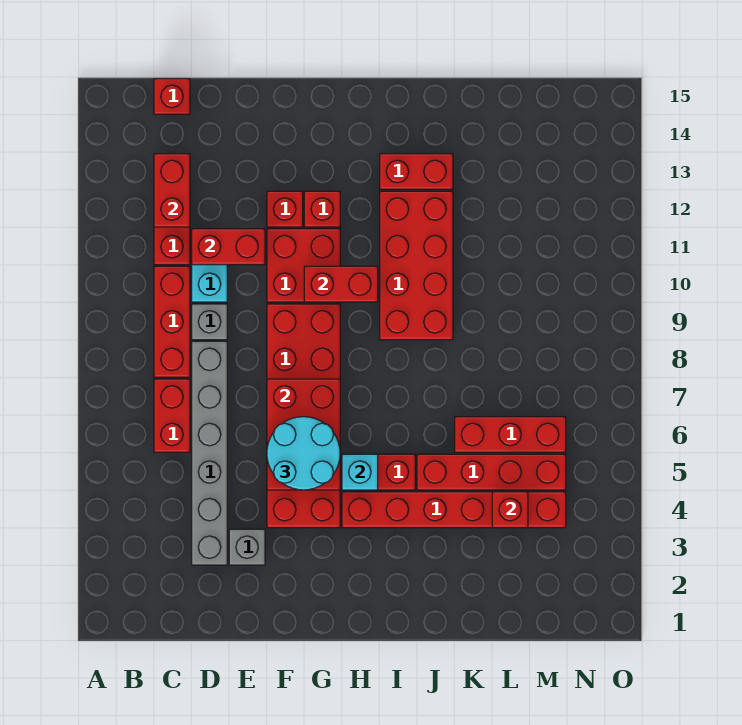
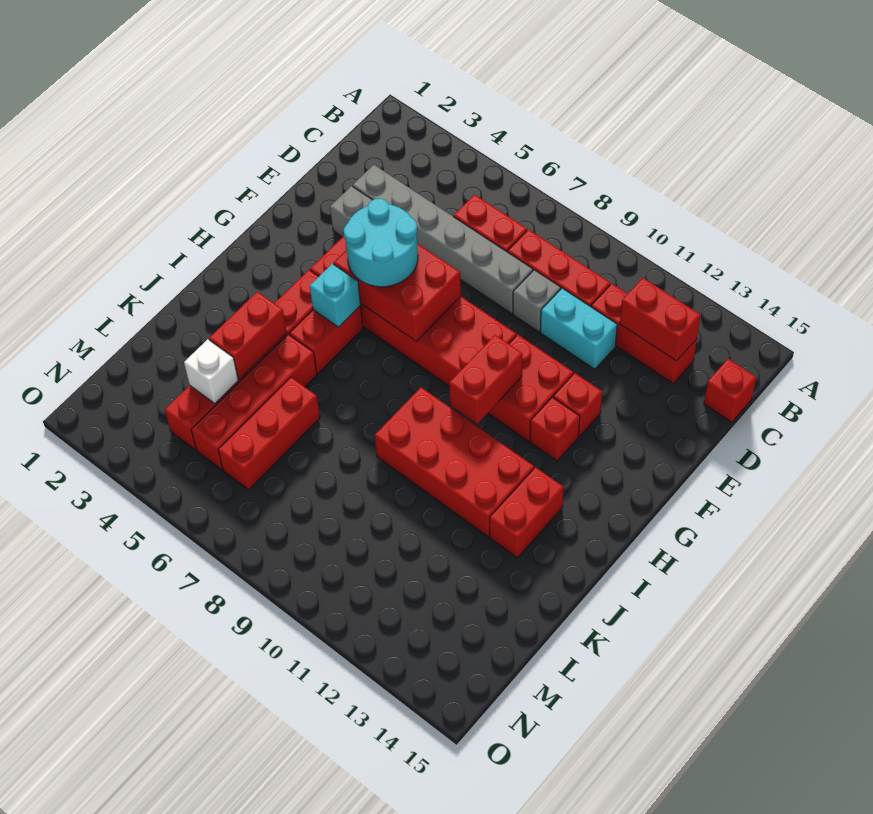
red 1x2 brick [192,229,265,265] -> red 1x2 brick moved to [209,292,287,379]
red 1x1 brick [492,492,528,528] -> white 1x1 brick [184,339,238,403]

